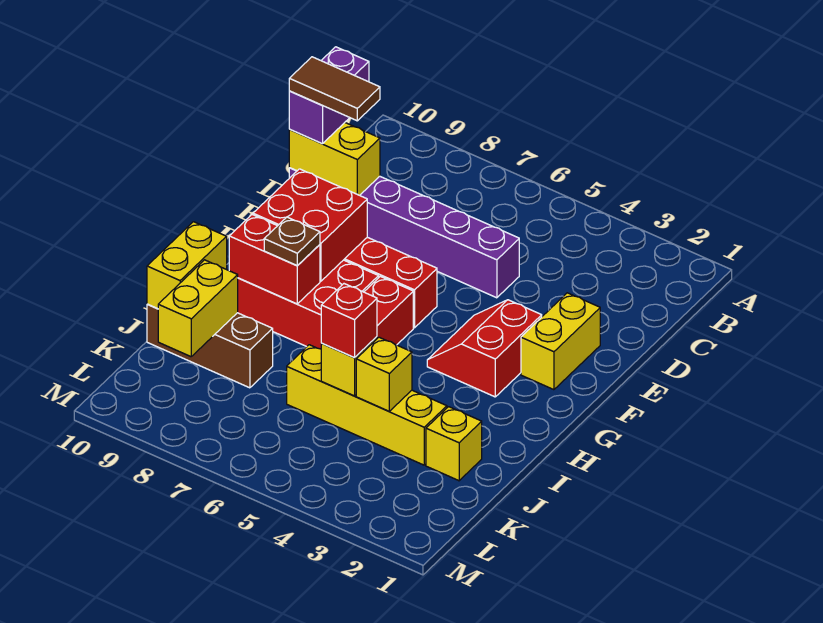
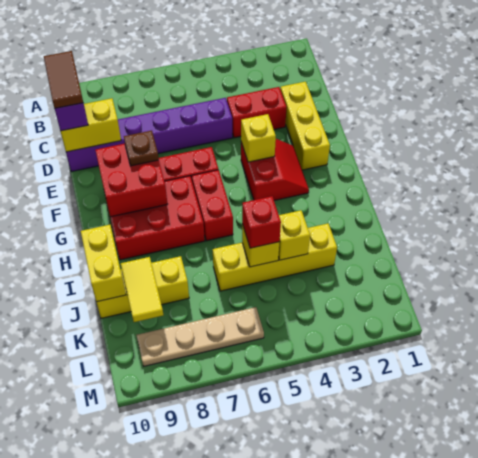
brown 1x2 tile [289,57,380,121] -> brown 1x2 tile turned to [44,51,83,108]
yellow 1x2 brick [521,293,600,390] -> yellow 1x3 brick [280,82,330,170]
red 2x2 slope [427,300,542,397] -> red 2x2 slope turned to [241,139,309,200]
red 1x2 brick [229,215,320,304] -> red 1x2 brick moved to [227,87,287,138]
brown 1x1 plate [264,217,320,266] -> brown 1x1 plate moved to [124,131,159,166]
yellow 1x1 brick [426,407,482,481] -> yellow 1x1 brick moved to [241,114,276,162]
brown 1x3 brick [147,304,273,388] -> yellow 1x3 brick [96,256,189,318]
yellow 1x2 brick [158,260,238,357] -> yellow 1x2 tile [121,257,163,322]
none -> tan 1x4 plate [136,307,264,366]

